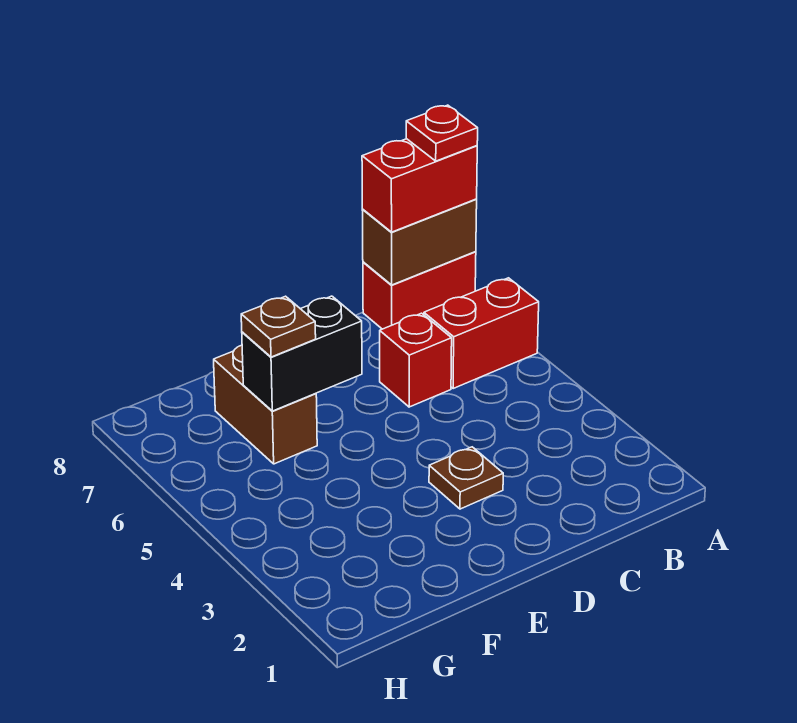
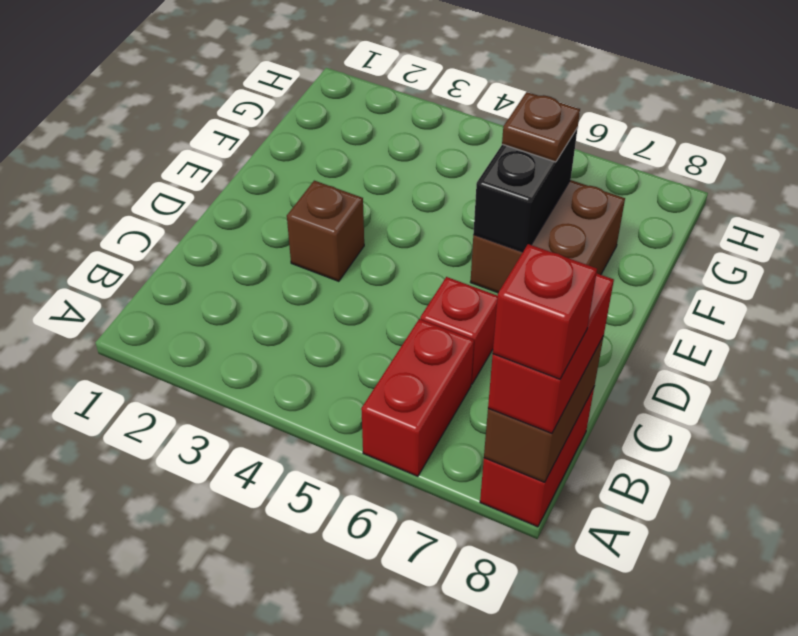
red 1x1 plate [406,105,478,161] -> red 1x1 brick [493,244,597,379]
brown 1x1 plate [429,447,503,509] -> brown 1x1 brick [287,181,364,281]
brown 1x2 brick [214,345,317,464] -> brown 2x2 brick [471,180,625,293]

